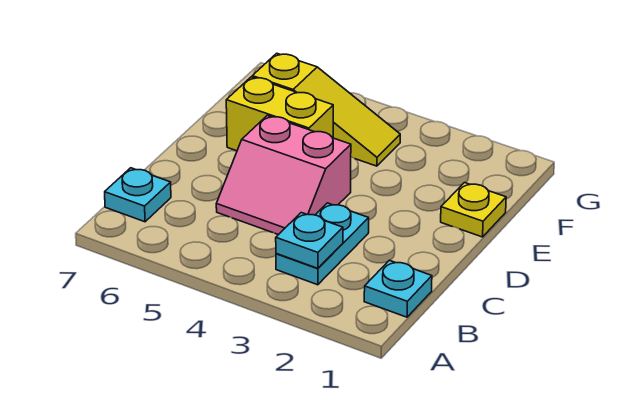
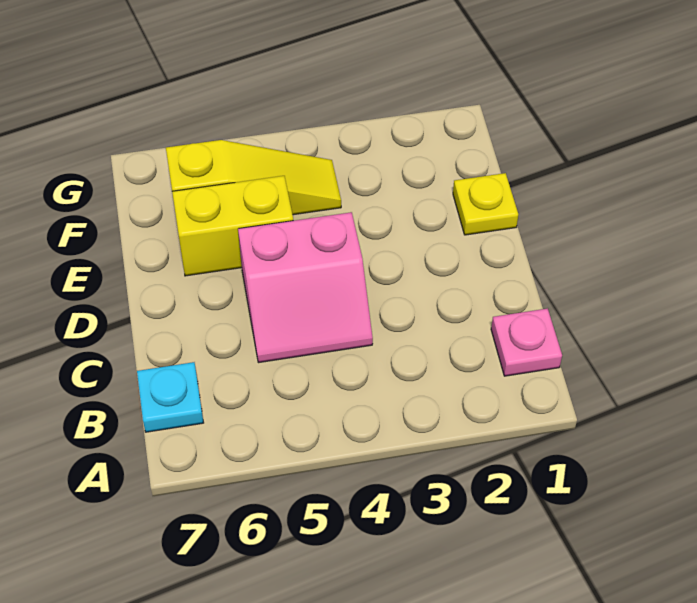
cyan 1x1 plate [364,260,432,317] -> pink 1x1 plate [491,308,562,376]
cyan 1x2 plate [276,203,369,285] -> none
cyan 1x1 plate [276,213,343,268] -> none

